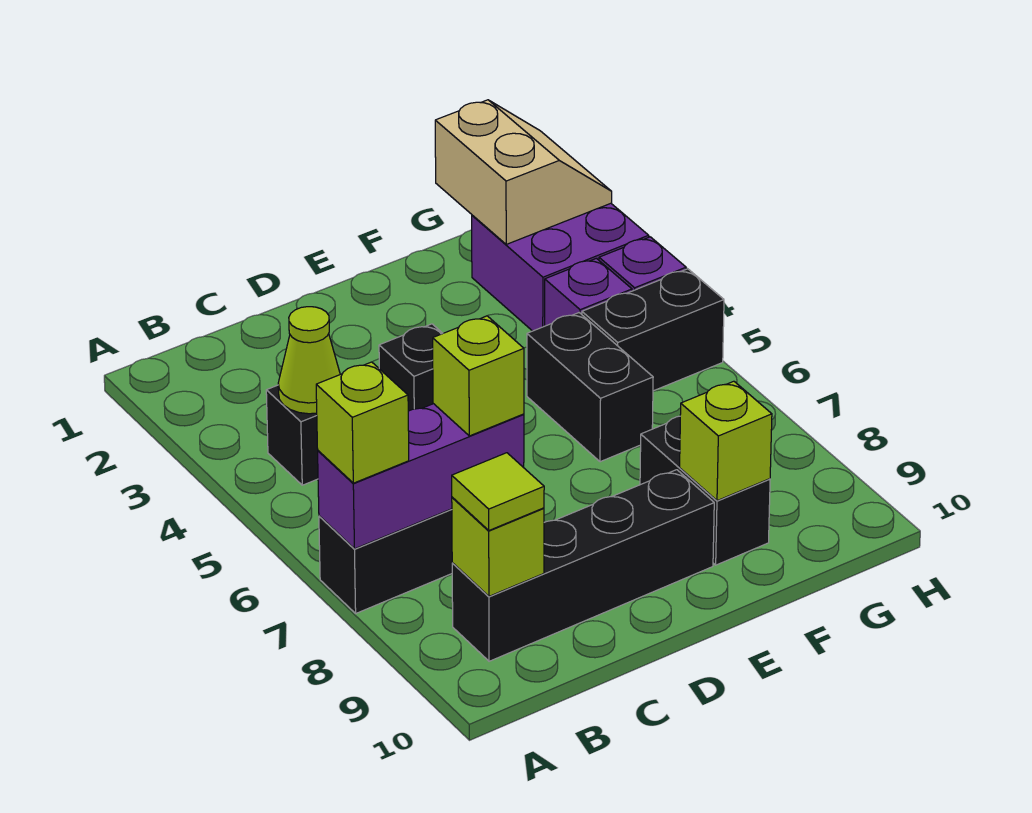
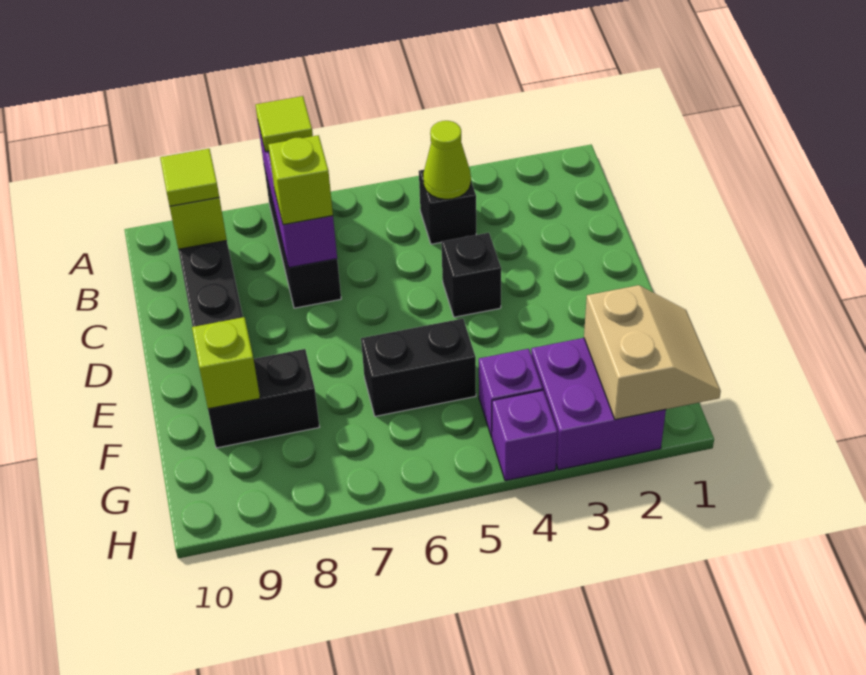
lime 1x1 brick [316,362,409,483] -> lime 1x1 tile [256,96,313,152]
tan 2x2 slope [435,100,612,244] -> tan 2x2 slope turned to [584,285,721,420]
black 1x2 brick [582,269,724,391] -> none

